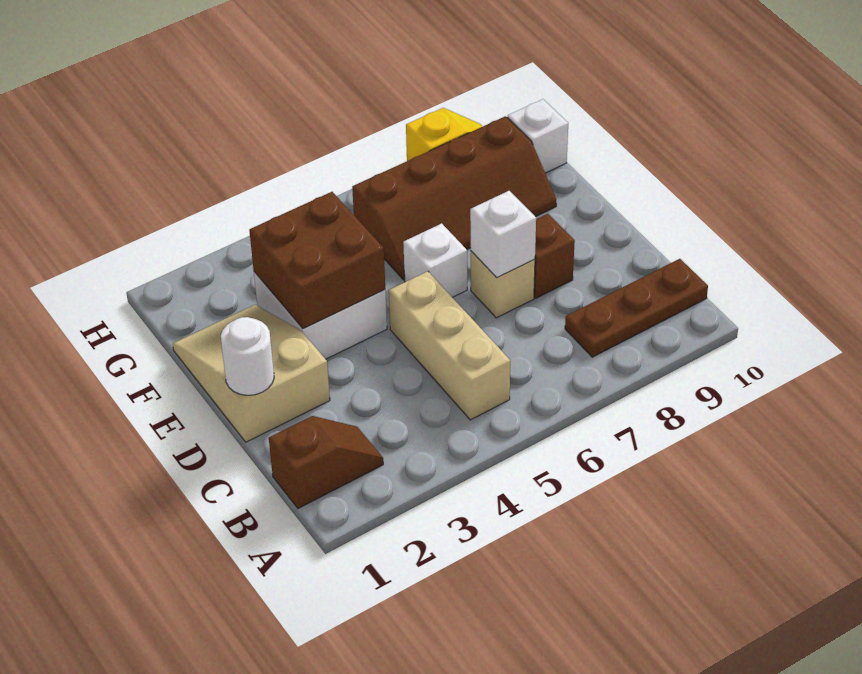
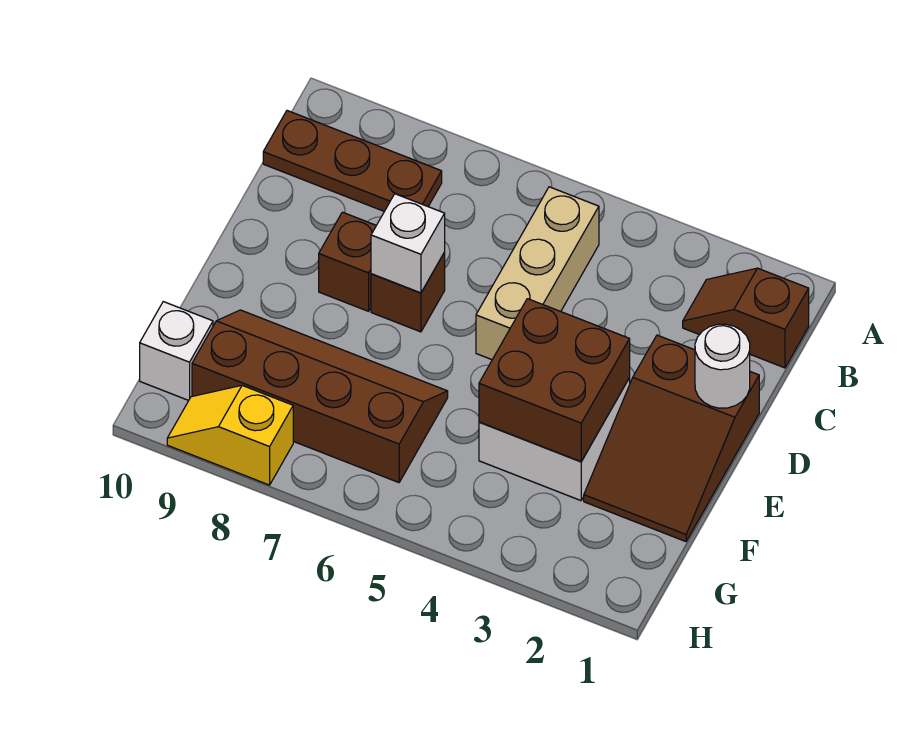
tan 2x3 slope [173,305,330,442] -> brown 2x3 slope [584,335,759,542]
tan 1x1 brick [471,251,535,318] -> brown 1x1 brick [371,252,445,332]
white 1x1 brick [403,223,467,297] -> none

